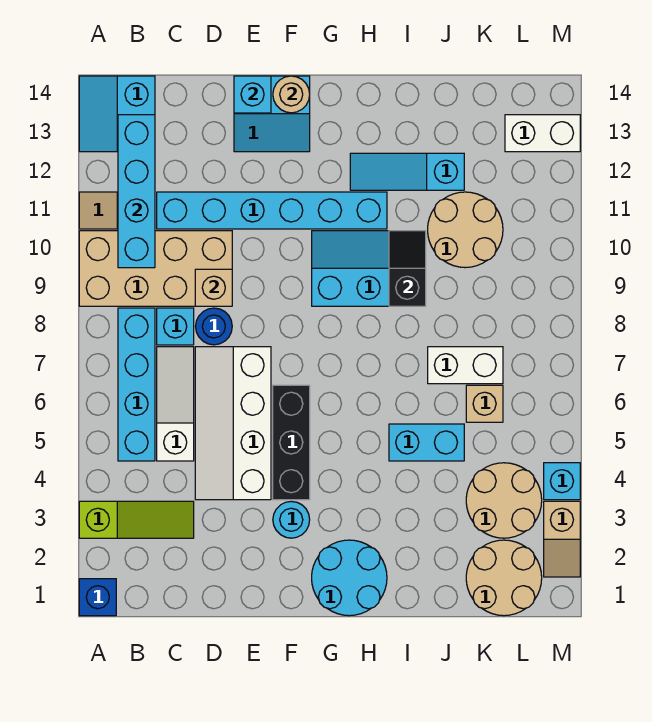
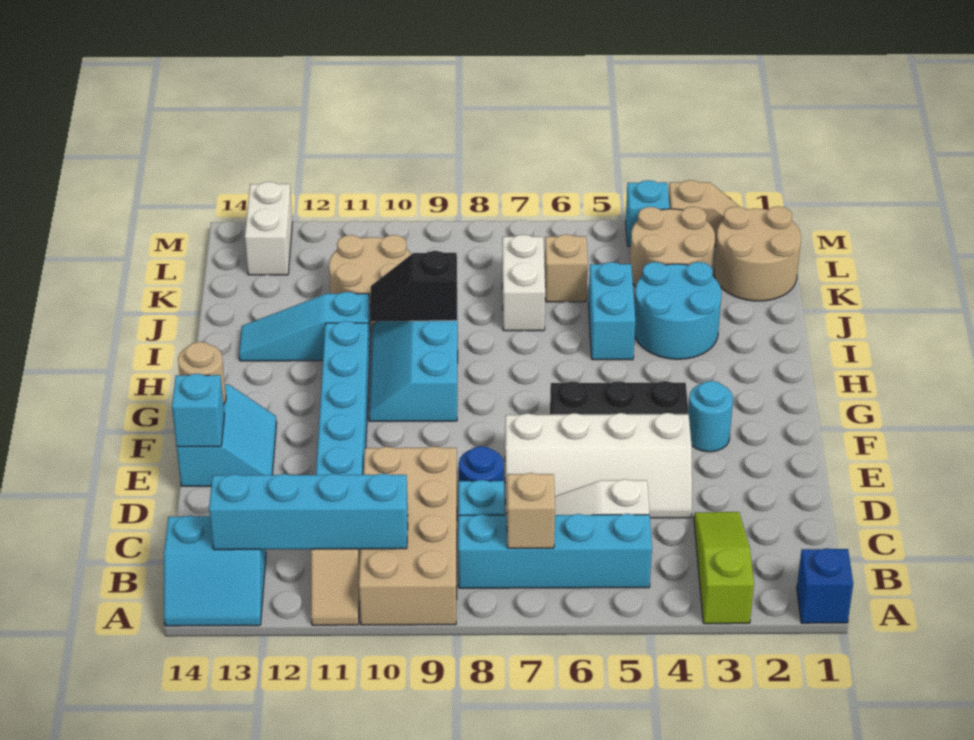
tan 1x1 brick [195,269,232,306] -> tan 1x1 brick moved to [507,473,555,548]
cyan 2x2 round brick [312,540,387,616] -> cyan 2x2 round brick moved to [635,262,721,359]
cyan 1x3 slope [350,153,464,190] -> cyan 1x3 slope turned to [239,292,371,361]

